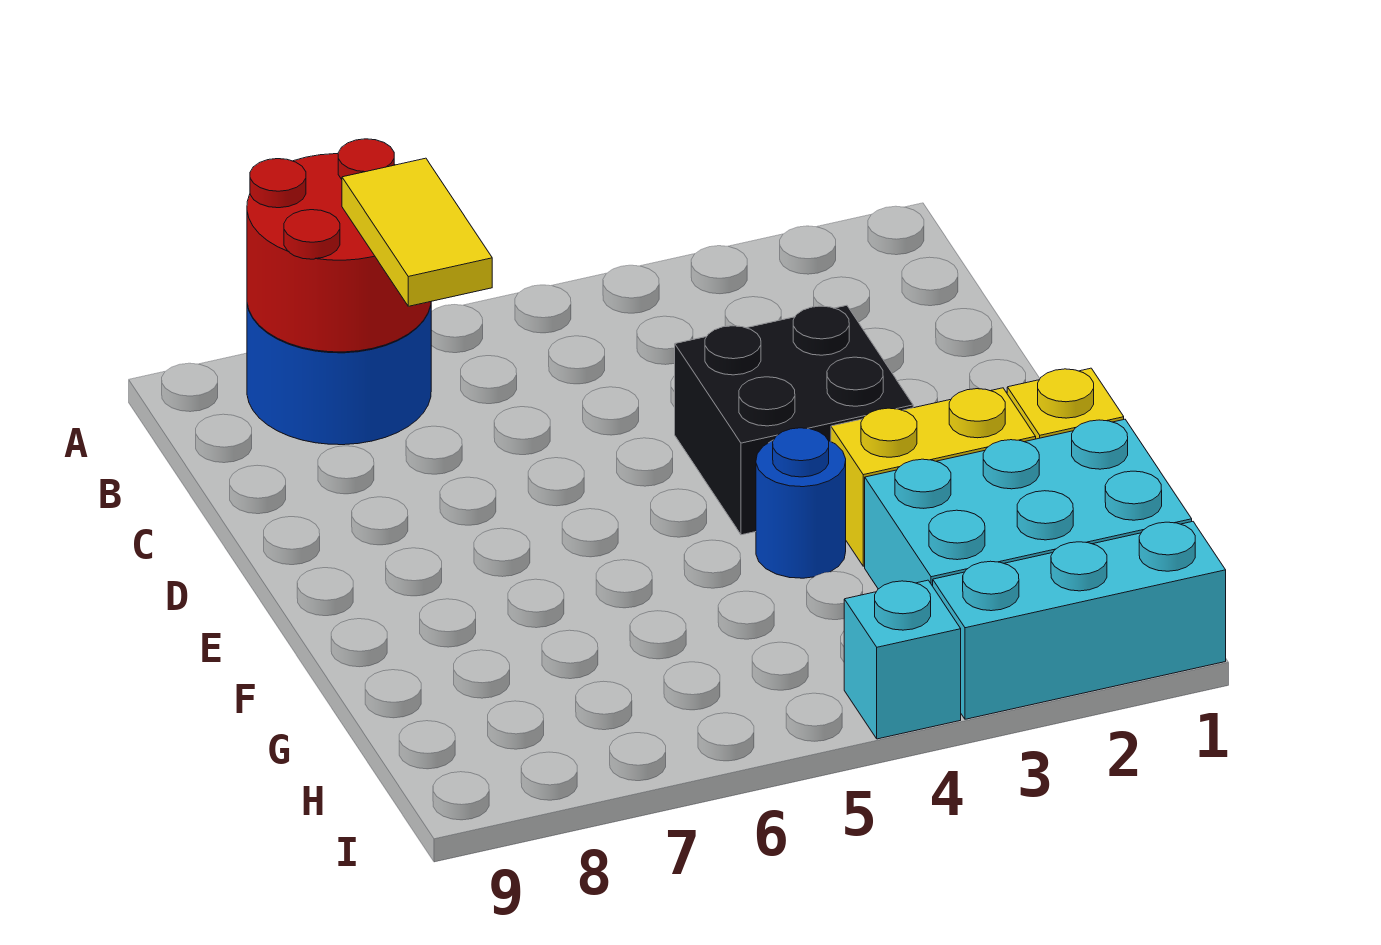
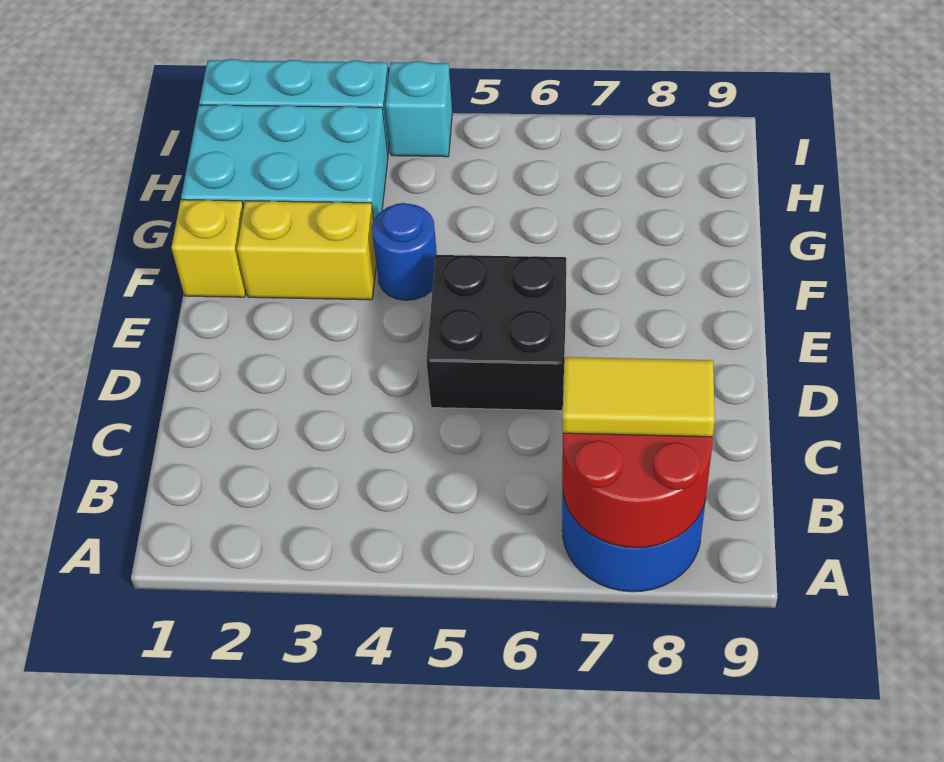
yellow 1x2 tile [342,158,492,306] -> yellow 1x2 tile turned to [563,357,715,437]
black 2x2 brick [675,305,913,535] -> black 2x2 brick moved to [426,255,566,411]

